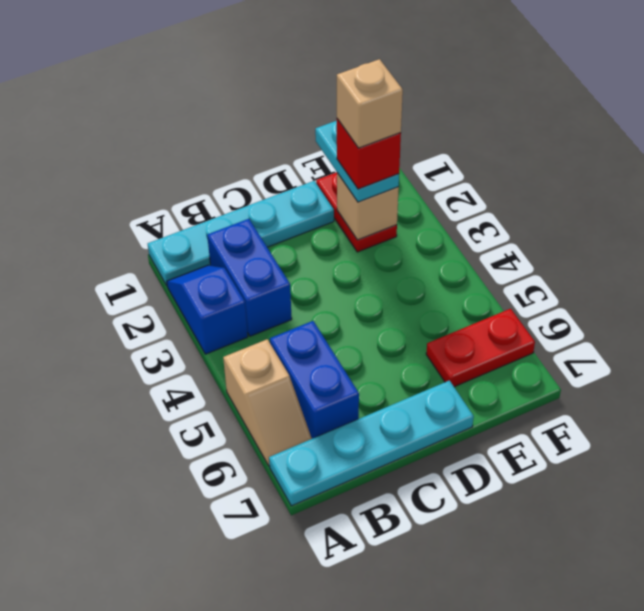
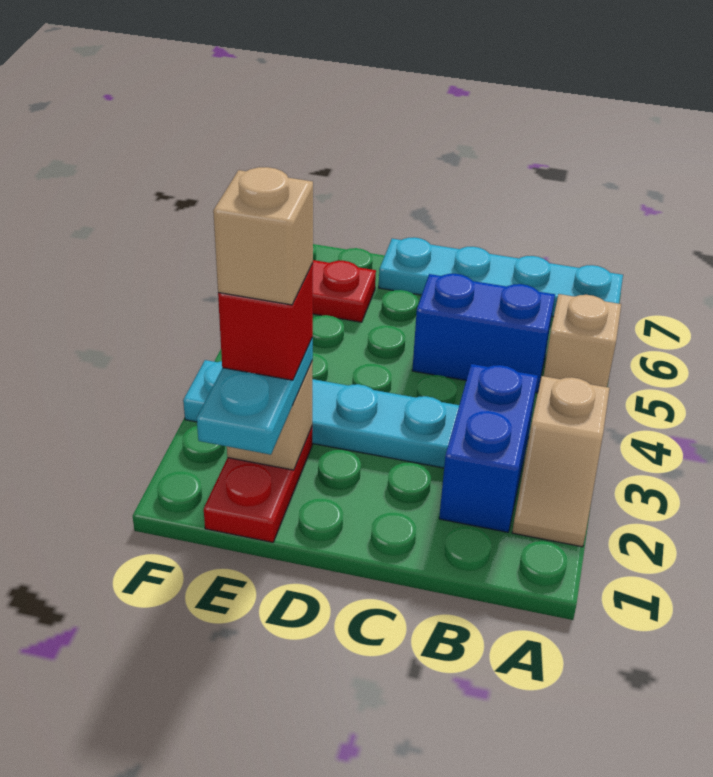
cyan 1x4 plate [148,181,334,286] -> cyan 1x4 plate moved to [183,360,459,468]
blue 1x2 slope [167,265,248,354] -> tan 1x2 slope [512,376,610,547]
blue 1x2 brick [270,321,359,439] -> blue 1x2 brick turned to [412,274,555,393]

